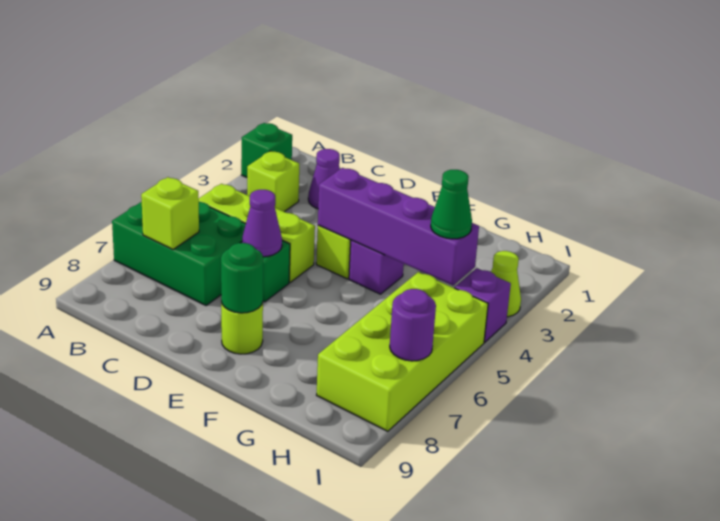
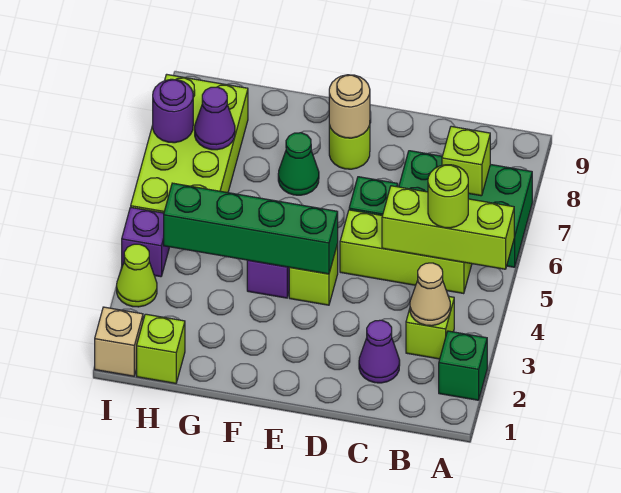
none -> lime 1x3 brick [382,186,515,269]
none -> tan 1x1 cone [410,263,450,326]
none -> lime 1x1 round brick [428,165,468,228]
purple 1x1 cone [242,190,282,257] -> purple 1x1 cone moved to [195,87,235,150]
purple 1x4 brick [318,168,479,285] -> green 1x4 brick [164,183,338,274]
green 1x1 round brick [221,243,263,313] -> tan 1x1 round brick [329,75,370,138]
none -> lime 1x1 brick [137,314,185,383]
green 1x1 cone [431,170,472,239] -> green 1x1 cone moved to [278,133,319,195]
none -> tan 1x1 brick [95,307,143,376]

